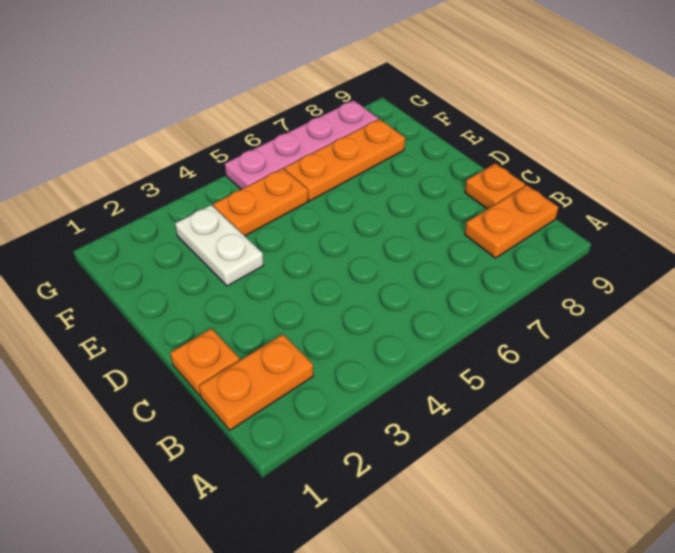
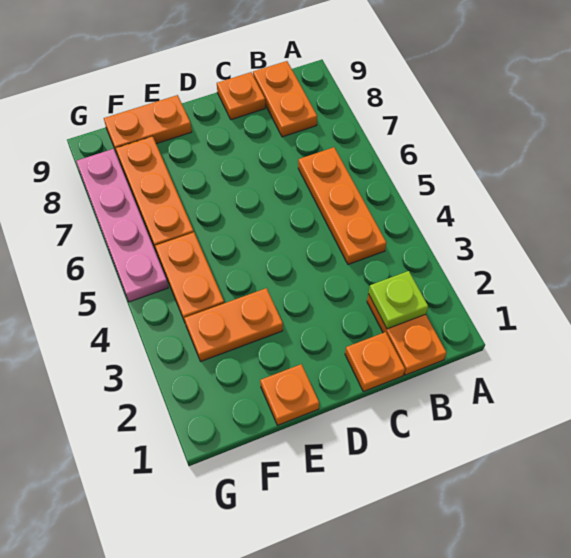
none -> lime 1x1 plate [368,271,428,329]
none -> orange 1x3 plate [298,147,386,264]
none -> orange 1x1 plate [260,364,319,425]
white 1x2 plate [175,205,264,286] -> orange 1x2 plate [184,288,283,361]
none -> orange 1x2 plate [104,95,192,156]

